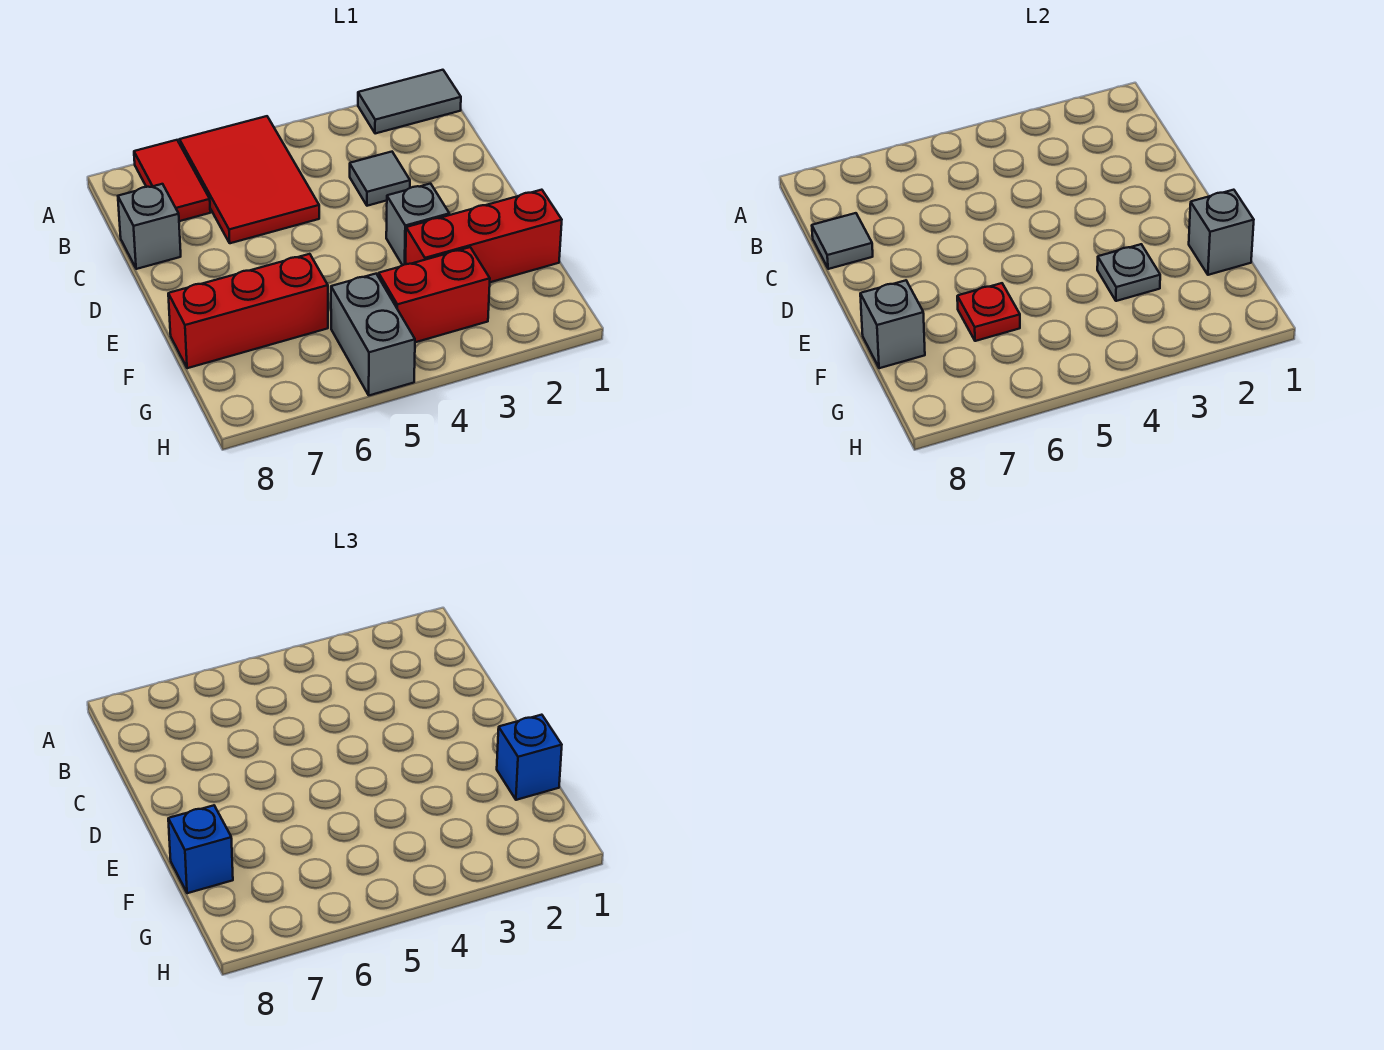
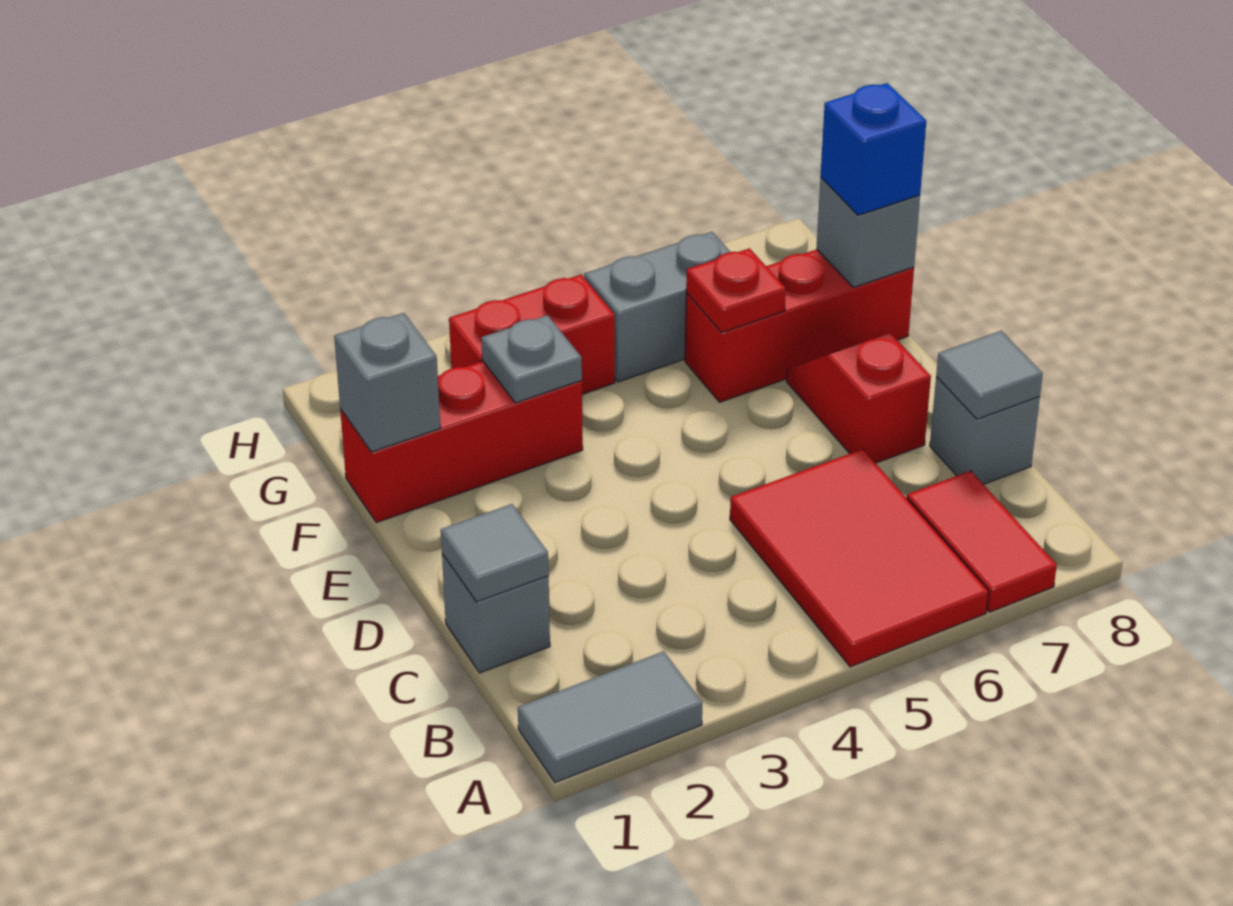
grey 1x1 tile [350,152,410,206] -> grey 1x1 tile moved to [441,504,549,602]
none -> red 1x2 slope [786,333,931,463]
grey 1x1 brick [386,184,449,265] -> grey 1x1 brick moved to [442,554,550,673]
blue 1x1 brick [497,715,562,800] -> none
grey 1x2 brick [331,274,415,395] -> grey 1x2 brick turned to [584,232,730,382]

